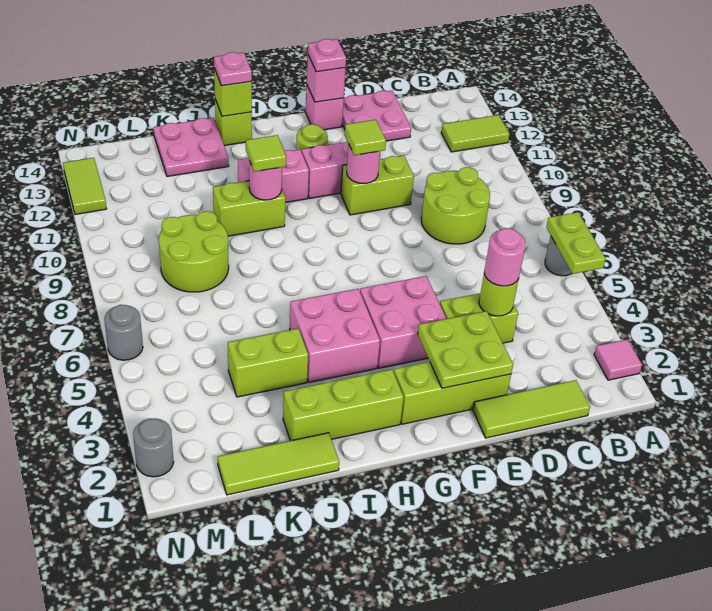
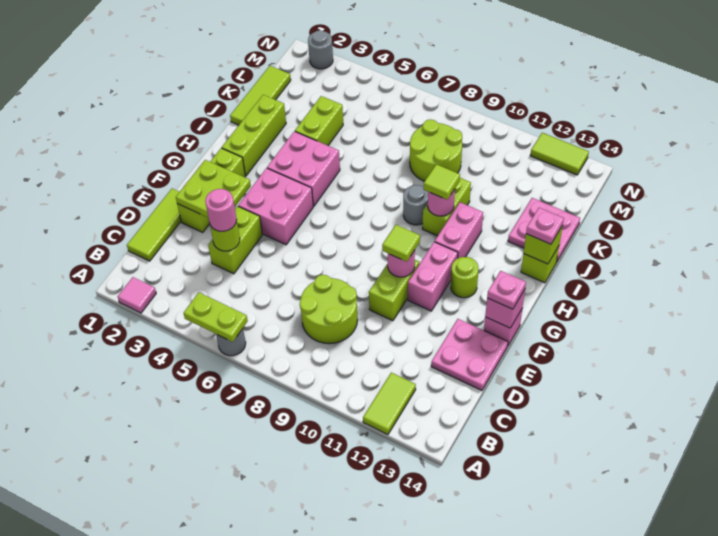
grey 1x1 round brick [105,305,143,360] -> grey 1x1 round brick moved to [403,185,428,225]

